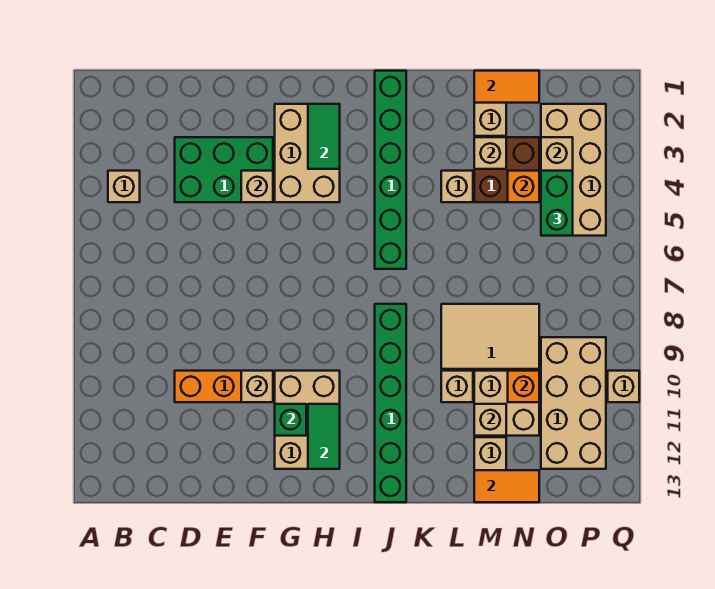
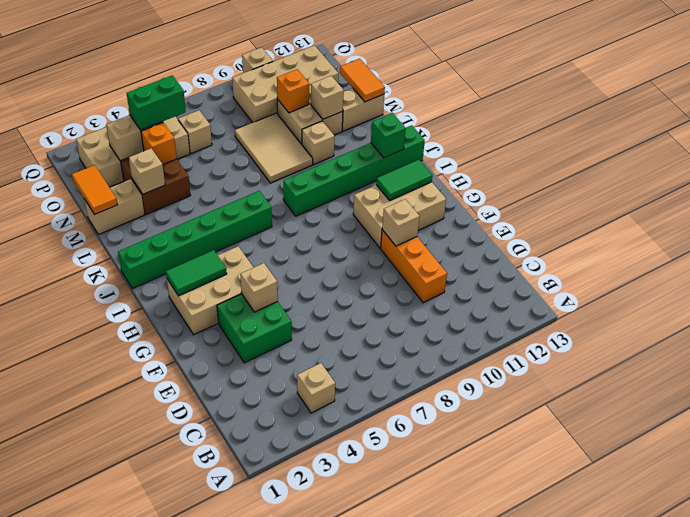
green 2x3 brick [175,137,273,202] -> green 2x2 brick [217,294,292,363]
green 1x1 brick [275,404,306,436] -> green 1x1 brick moved to [371,113,406,158]
tan 1x1 brick [441,171,473,202] -> tan 1x1 brick moved to [178,110,212,154]

